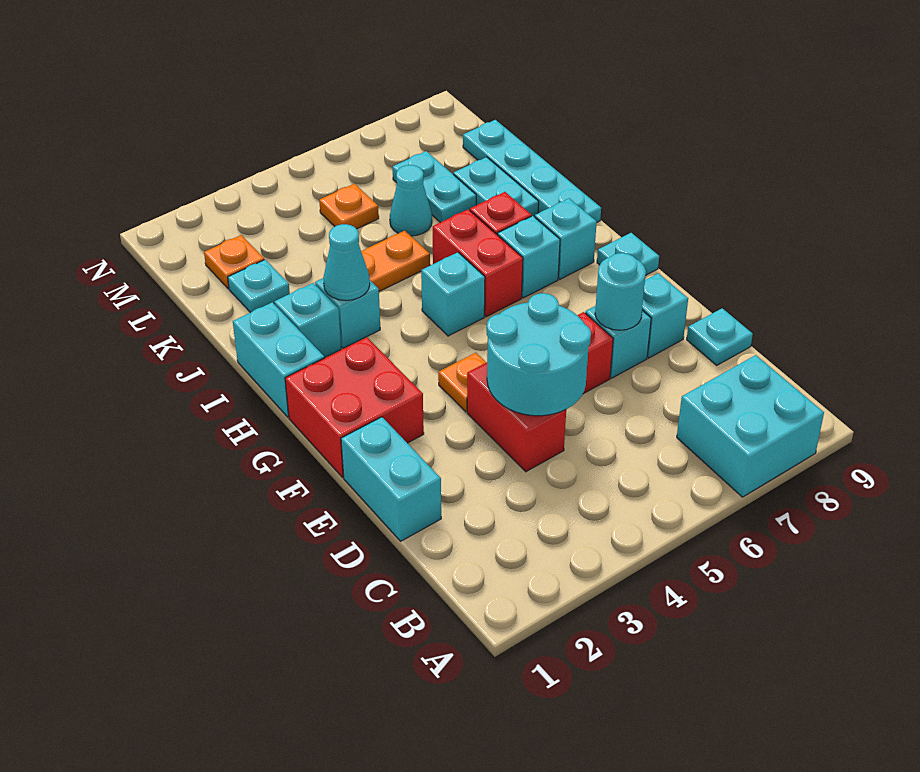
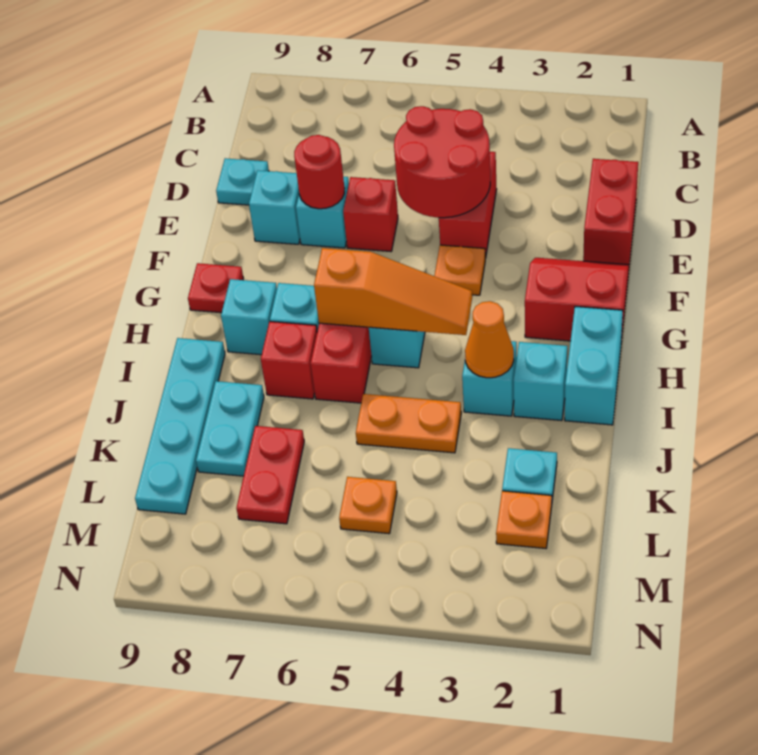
cyan 2x2 brick [677,355,824,497] -> none
cyan 1x2 brick [341,417,441,541] -> red 1x2 brick [583,159,638,265]
cyan 2x2 round brick [487,293,591,416] -> red 2x2 round brick [394,106,490,218]
cyan 1x1 round brick [595,253,646,330] -> red 1x1 round brick [294,135,345,209]
red 2x2 brick [285,337,424,477] -> red 2x2 slope [525,258,629,342]
cyan 1x1 plate [597,233,659,276] -> red 1x1 plate [188,263,243,313]
none -> orange 1x3 slope [314,248,472,335]
cyan 1x1 cone [323,224,370,301] -> orange 1x1 cone [465,301,514,378]
cyan 1x1 cone [390,165,432,236] -> none
cyan 1x2 plate [393,151,476,222] -> red 1x2 plate [236,426,304,524]

